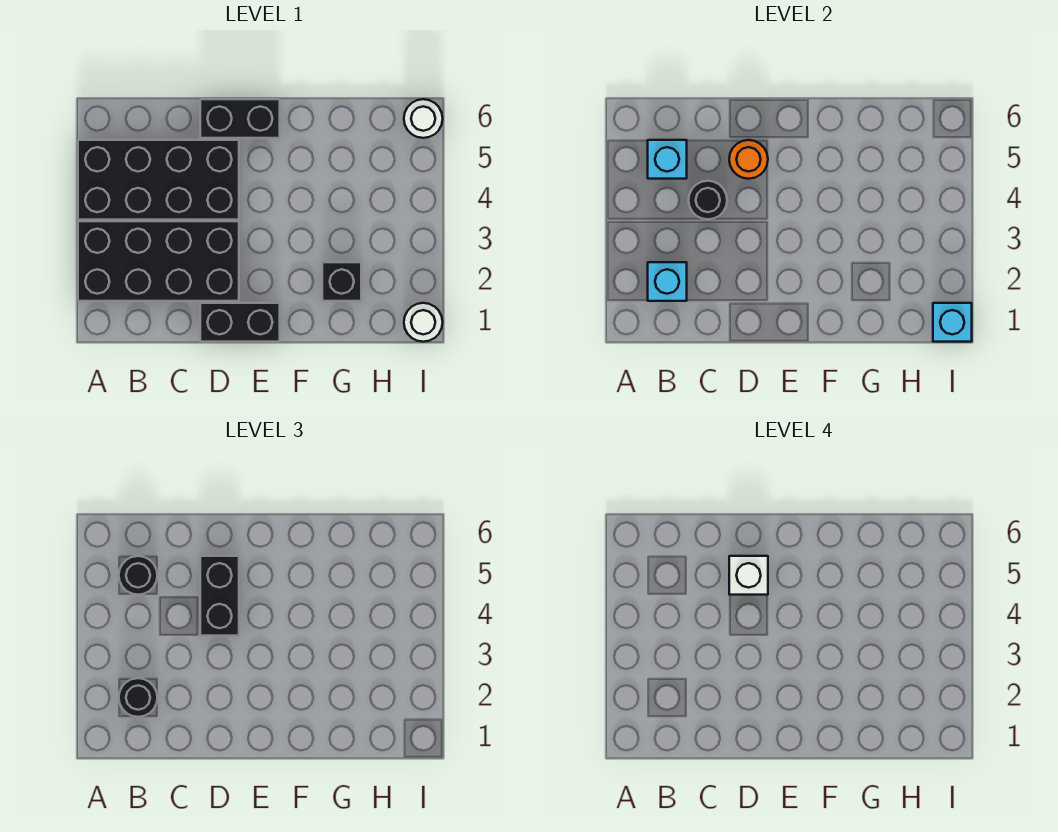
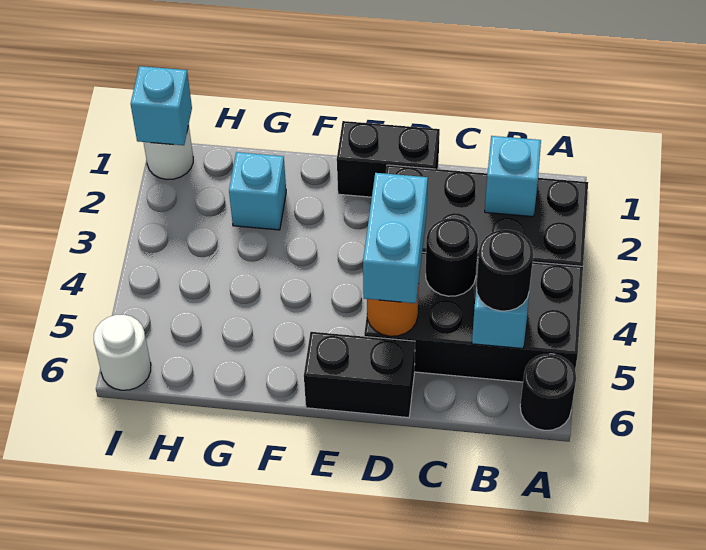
black 1x1 round brick [119,678,157,717] -> black 1x1 round brick moved to [520,354,576,430]
black 1x2 brick [200,556,239,636] -> cyan 1x2 brick [363,173,428,303]
white 1x1 brick [729,556,768,595] -> none
black 1x1 brick [322,262,361,301] -> cyan 1x1 brick [229,152,286,230]

